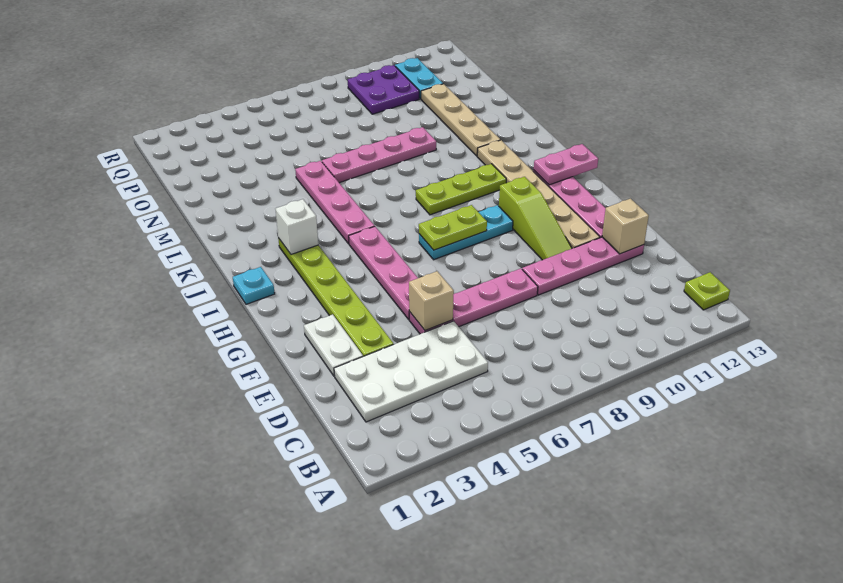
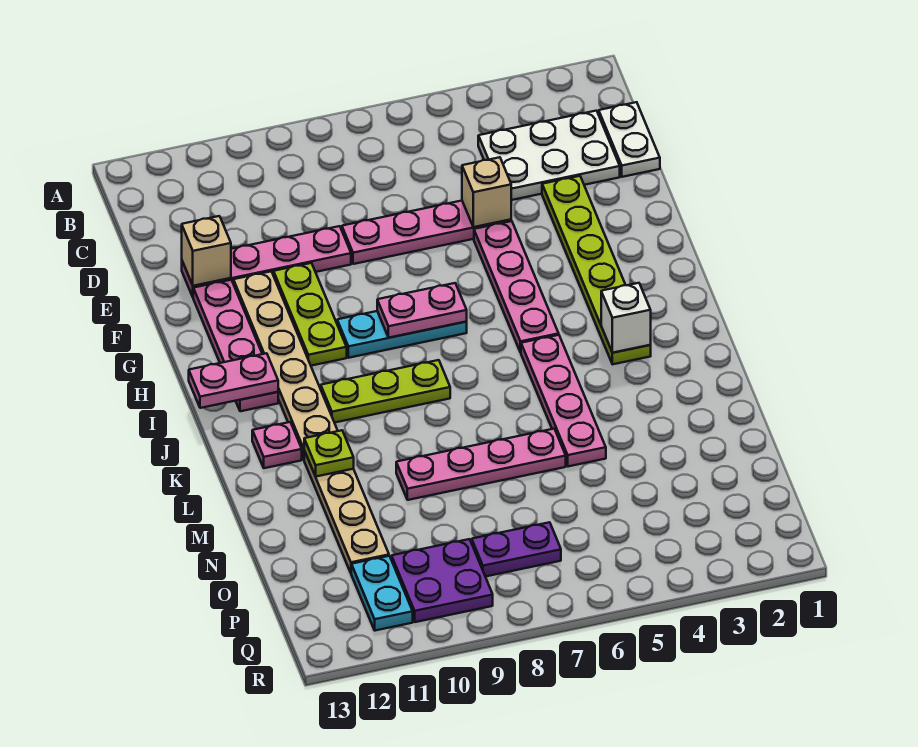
lime 1x1 plate [684,272,730,310] -> lime 1x1 plate moved to [304,430,354,477]
white 2x4 plate [334,321,488,422] -> white 2x3 plate [478,111,620,200]
white 1x2 plate [304,314,363,376] -> white 1x2 plate moved to [599,102,660,177]
lime 1x3 slope [499,177,572,260] -> lime 1x3 plate [274,263,347,366]
lime 1x2 plate [419,205,487,250] -> pink 1x2 plate [377,283,467,338]
cyan 1x1 plate [233,267,275,304] -> none
none -> pink 1x1 plate [252,422,302,468]
none -> purple 1x2 plate [472,522,561,577]

